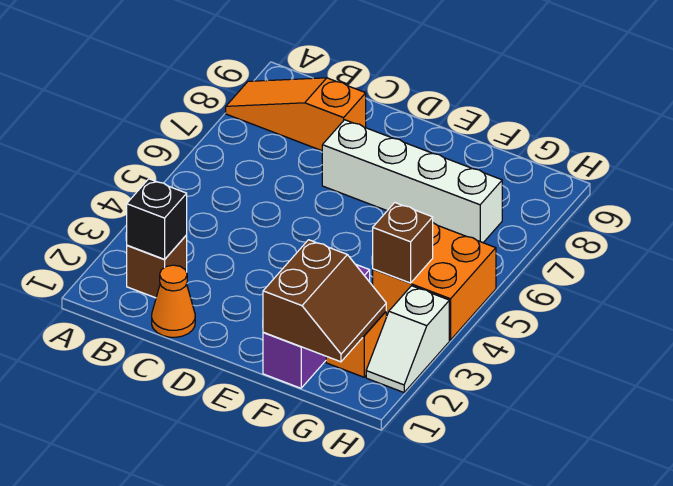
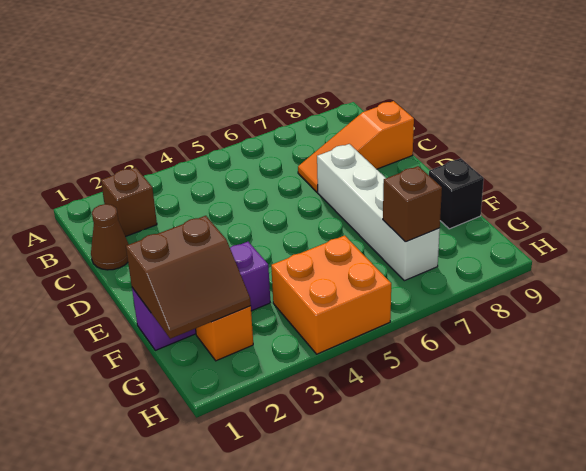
orange 1x3 slope [226,78,366,151] -> orange 1x3 slope turned to [298,101,414,192]
black 1x1 brick [127,179,187,259] -> black 1x1 brick moved to [429,158,484,229]
orange 1x1 cone [152,265,195,337] -> brown 1x1 cone [91,204,129,270]
brown 1x1 brick [373,203,433,283] -> brown 1x1 brick moved to [383,166,442,242]
white 1x2 slope [366,286,449,392] -> none

